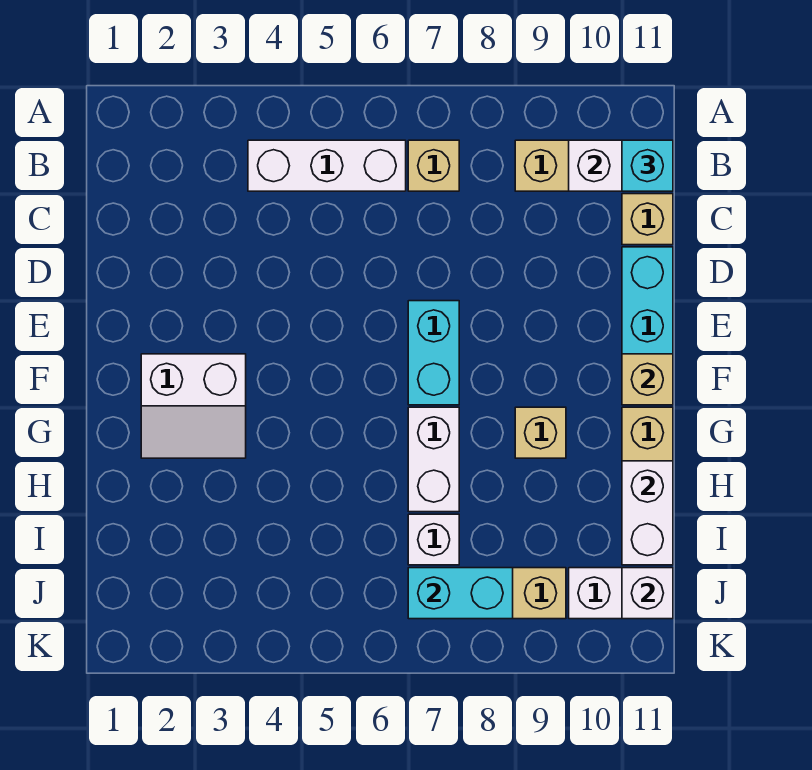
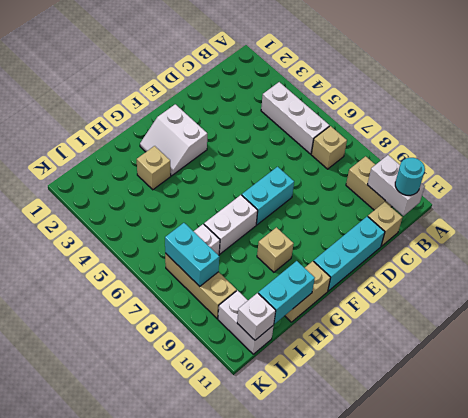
cyan 1x1 brick [622,140,673,191] -> cyan 1x1 round brick [395,158,425,195]
tan 1x1 brick [622,354,673,405] -> tan 1x1 brick moved to [137,146,171,190]
white 1x2 brick [622,461,673,565] -> cyan 1x2 brick [258,261,315,324]

